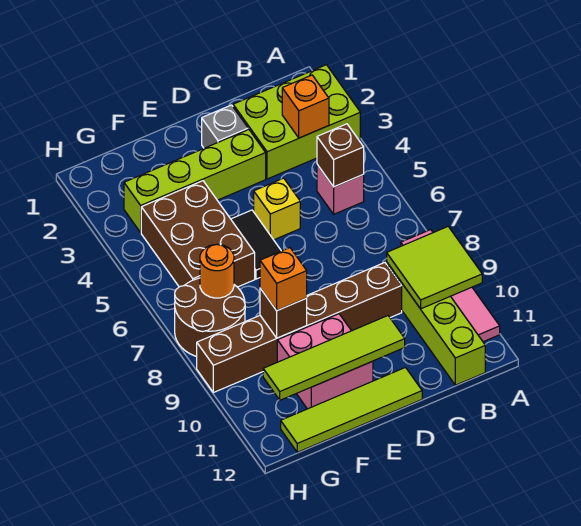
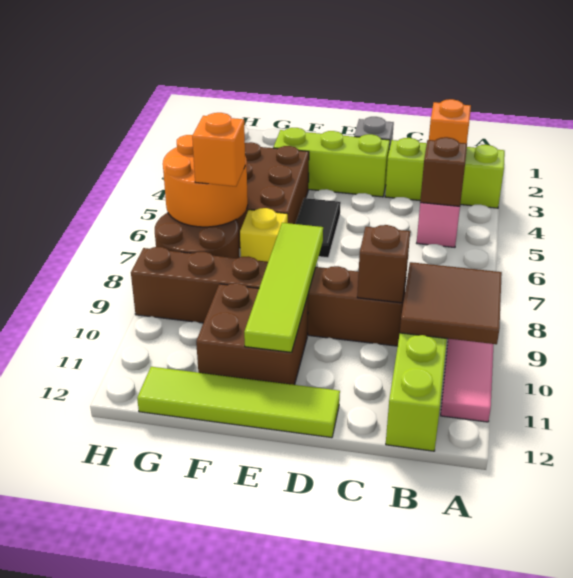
lime 2x3 brick [233,65,360,179] -> lime 1x3 brick [385,138,505,208]
lime 2x2 tile [387,227,482,309] -> brown 2x2 tile [400,262,502,344]
lime 1x4 brick [124,129,266,232] -> lime 1x3 brick [273,128,390,197]
yellow 1x1 brick [254,178,300,240] -> yellow 1x1 brick moved to [240,208,288,262]
lime 1x4 tile [263,316,405,400] -> lime 1x4 tile turned to [244,223,323,352]
pink 2x2 brick [277,314,373,409] -> brown 2x2 brick [196,283,308,385]
brown 1x1 brick [260,288,307,338] -> brown 1x1 brick moved to [357,225,410,303]
orange 1x1 brick [260,248,307,311] -> orange 1x1 brick moved to [192,113,245,186]
orange 1x1 round brick [200,244,234,298] -> orange 2x2 round brick [163,135,248,227]

